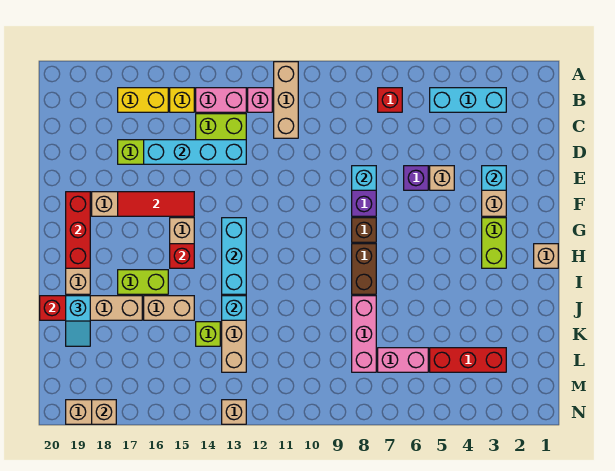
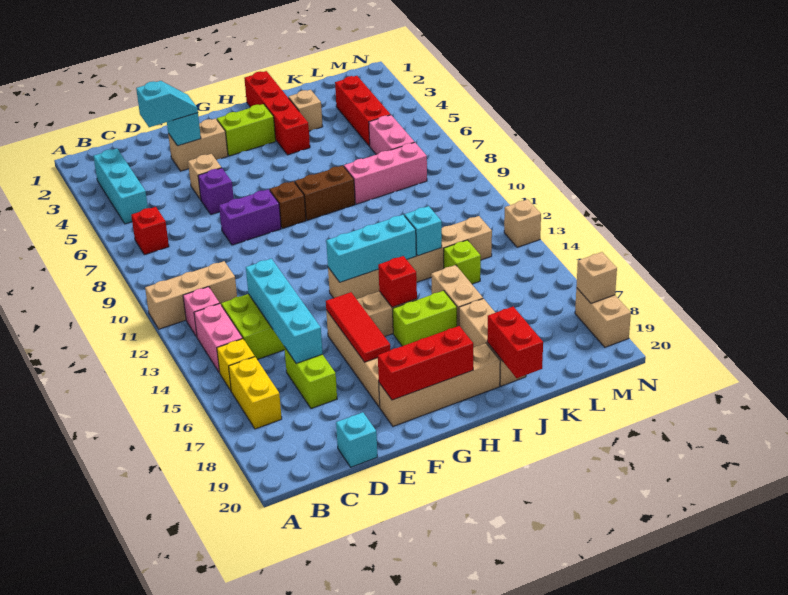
cyan 1x1 brick [352,166,376,190] -> cyan 1x1 brick moved to [336,412,377,467]
tan 1x1 brick [534,244,558,268] -> tan 1x1 brick moved to [289,90,323,131]
none -> red 1x4 brick [244,71,310,155]
lime 1x2 brick [118,270,168,294] -> lime 1x2 brick turned to [393,291,457,346]
cyan 1x2 slope [66,296,90,346] -> cyan 1x2 slope moved to [136,81,198,127]

